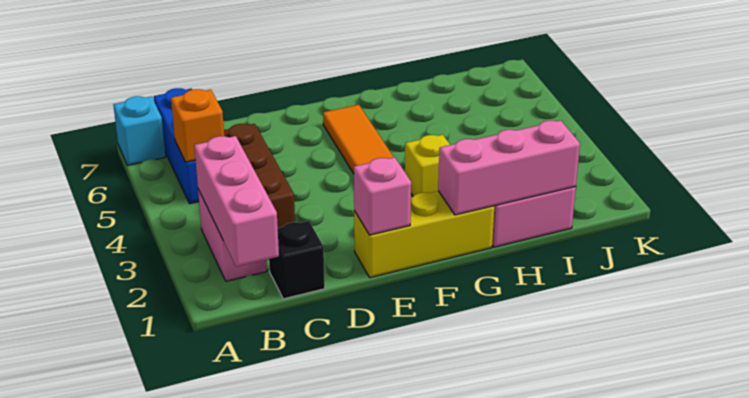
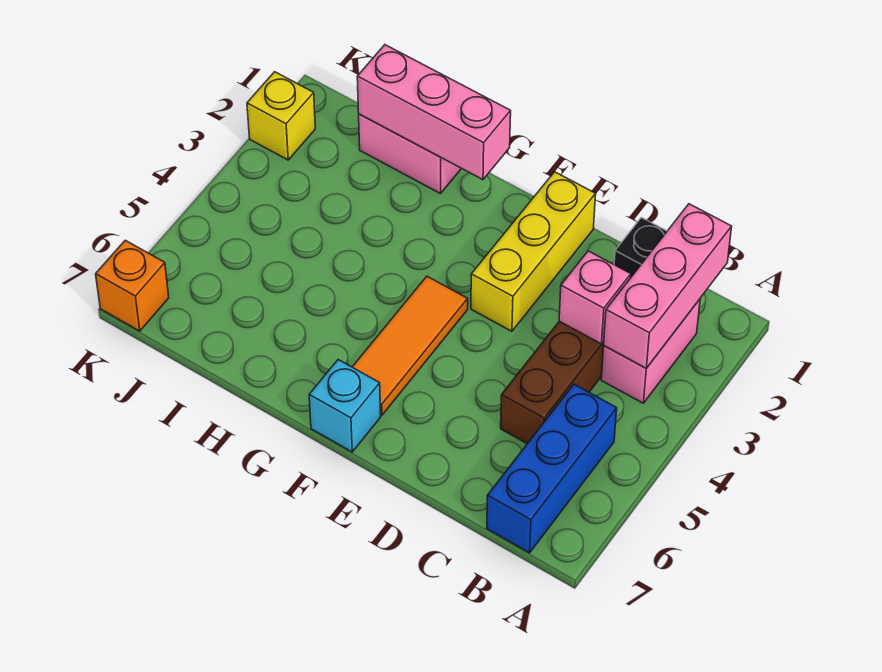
cyan 1x1 brick [113,96,166,165] -> cyan 1x1 brick moved to [309,360,381,452]
orange 1x1 brick [171,89,224,162] -> orange 1x1 brick moved to [96,240,169,331]
yellow 1x3 brick [354,191,494,278] -> yellow 1x3 brick turned to [471,172,596,331]
pink 1x1 brick [354,157,411,235] -> pink 1x1 brick moved to [559,251,631,344]
yellow 1x1 brick [405,135,450,196] -> yellow 1x1 brick moved to [247,72,315,160]

